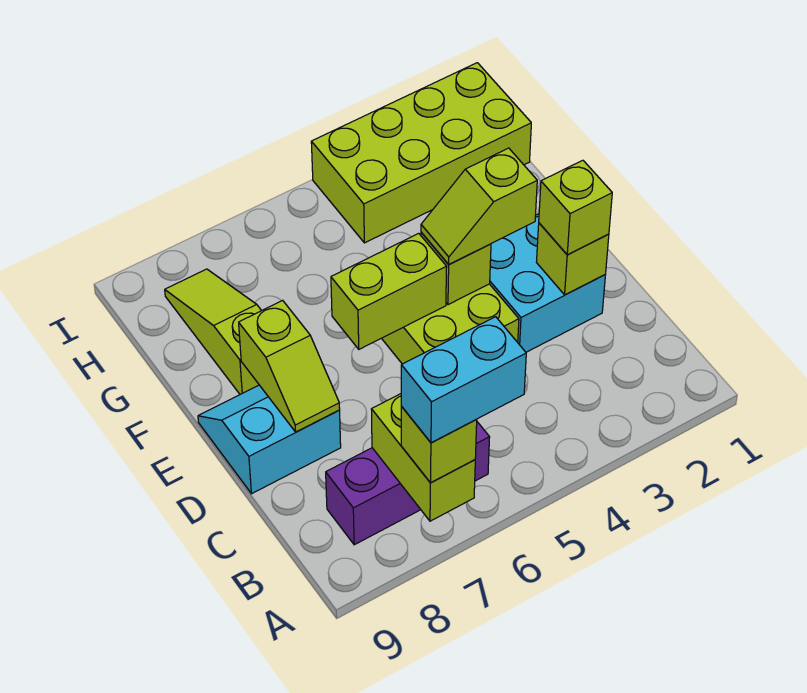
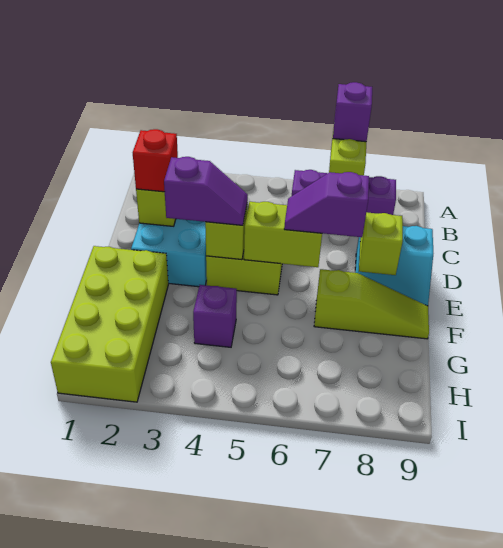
cyan 1x2 brick [401,317,526,443] -> none
lime 1x1 brick [401,407,477,483] -> purple 1x1 brick [333,82,372,142]
lime 1x1 brick [539,160,612,255] -> red 1x1 brick [133,129,178,192]
lime 1x2 slope [421,148,537,264] -> purple 1x2 slope [164,157,248,225]
none -> purple 1x2 slope [284,172,369,237]
lime 1x3 slope [165,269,262,394] -> lime 1x3 slope turned to [314,269,429,339]
none -> purple 1x1 brick [193,285,237,347]
lime 2x4 brick [311,63,531,243] -> lime 2x4 brick turned to [51,246,168,402]

